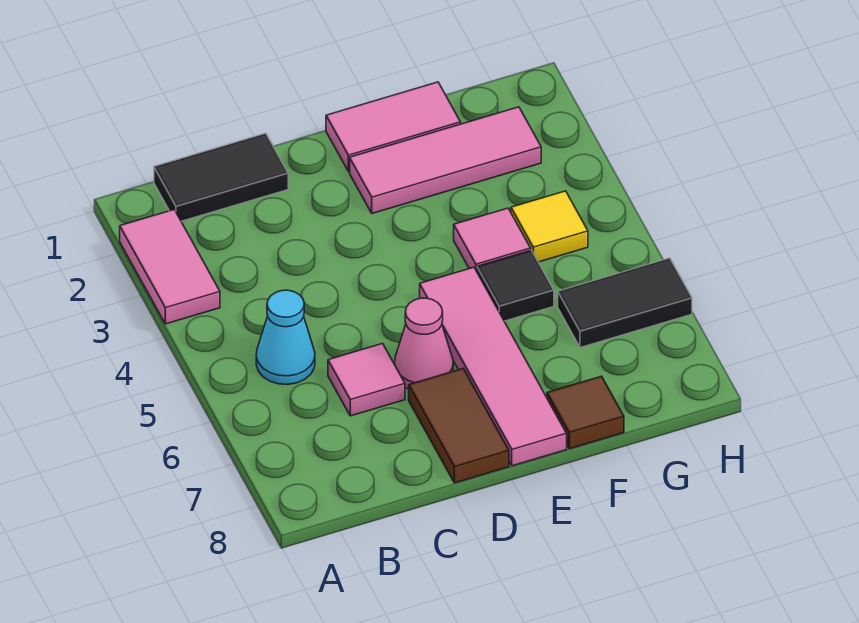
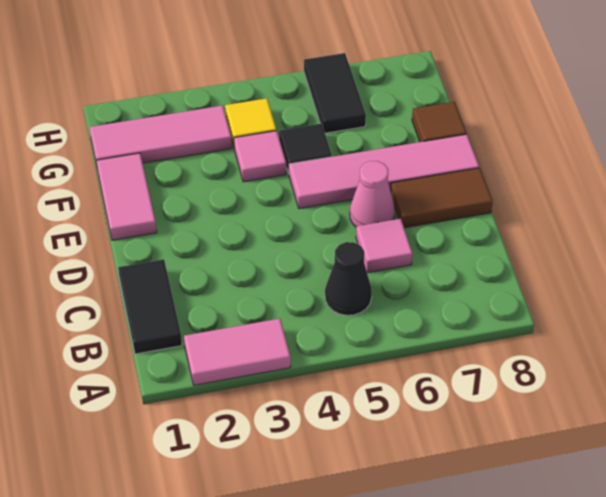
cyan 1x1 cone [256,290,315,385] -> black 1x1 cone [325,242,372,315]
pink 1x3 tile [350,107,541,213] -> pink 1x3 tile turned to [90,105,232,170]

